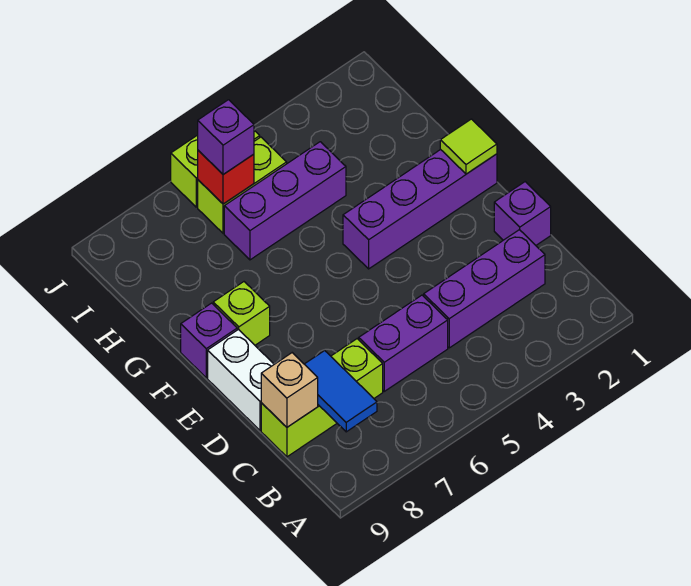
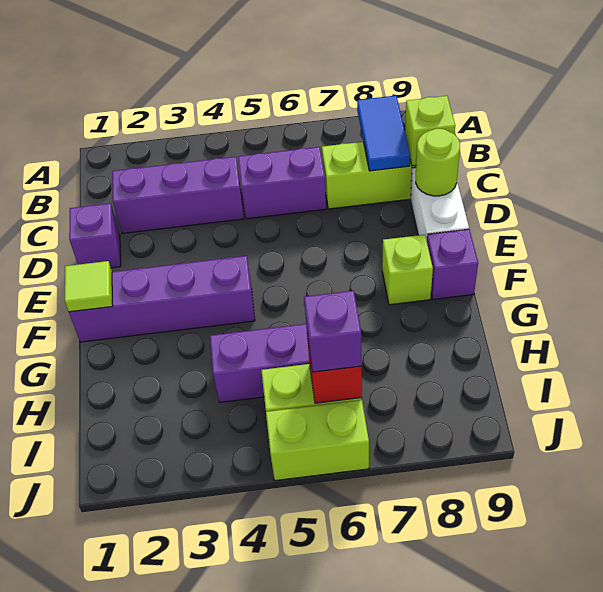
tan 1x1 brick [261,353,318,427] -> lime 1x1 brick [405,96,455,166]
none -> lime 1x1 round brick [416,129,460,196]

